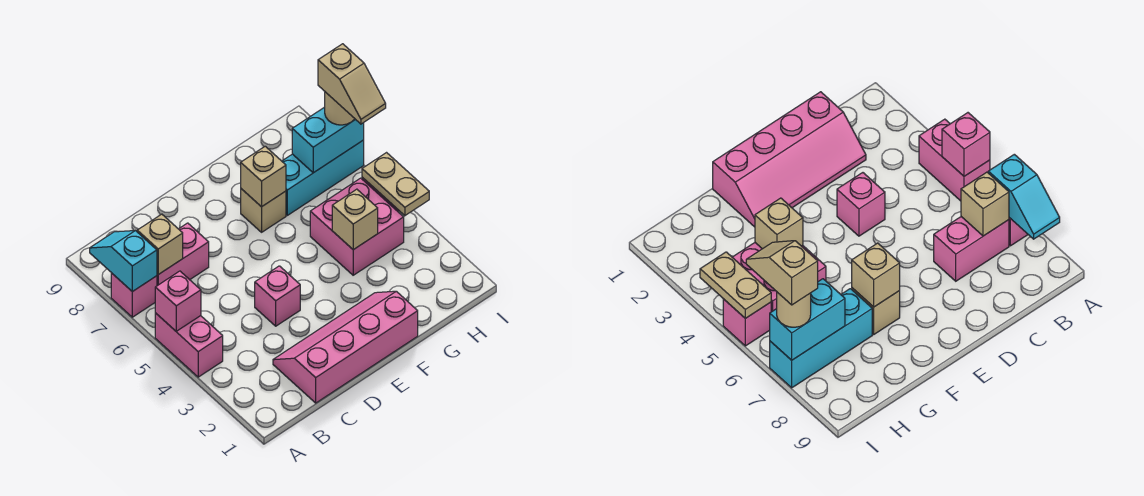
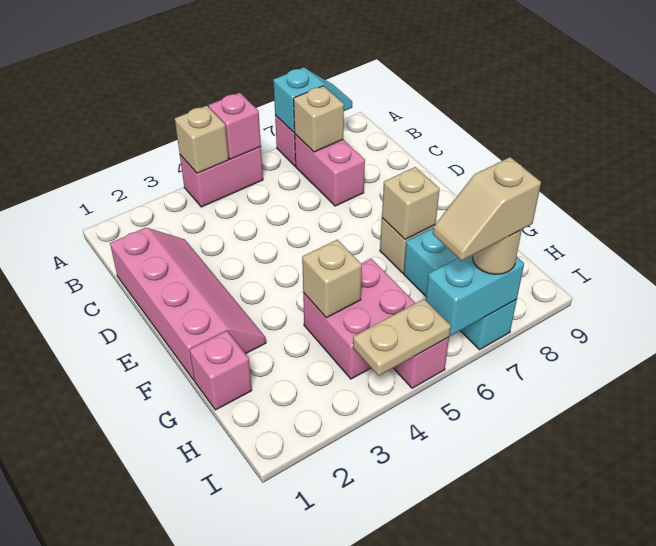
none -> tan 1x1 brick [175,106,229,173]
pink 1x1 brick [255,266,300,326] -> pink 1x1 brick moved to [190,331,252,410]
cyan 1x2 brick [292,107,364,173] -> cyan 1x2 brick turned to [426,255,524,336]

